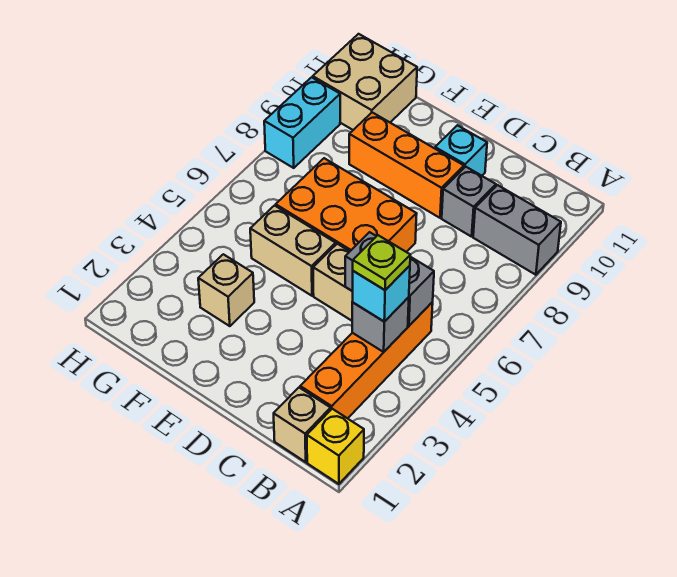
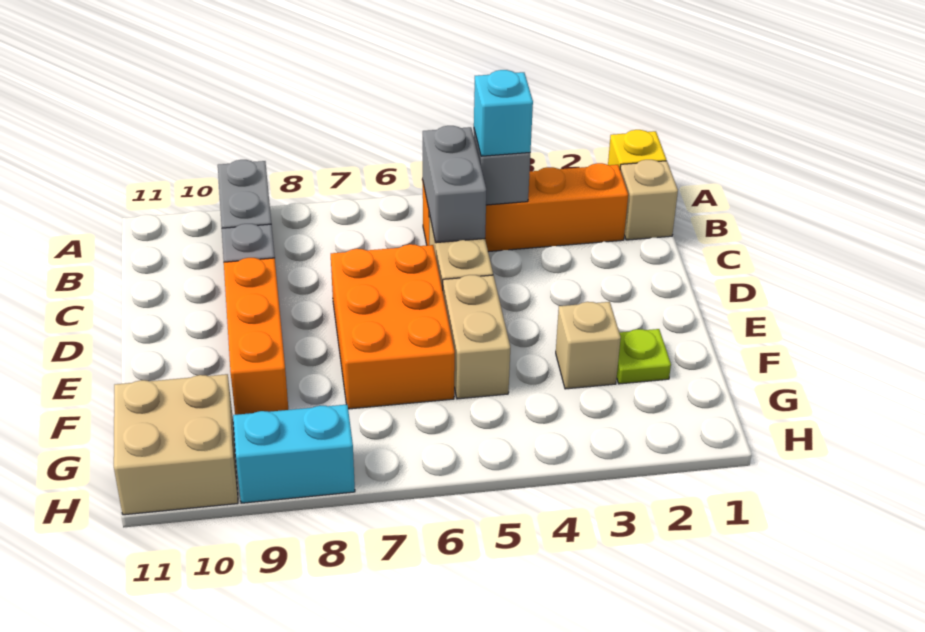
lime 1x1 plate [353,235,410,290] -> lime 1x1 plate moved to [617,329,671,384]
cyan 1x1 brick [435,125,487,176] -> none

